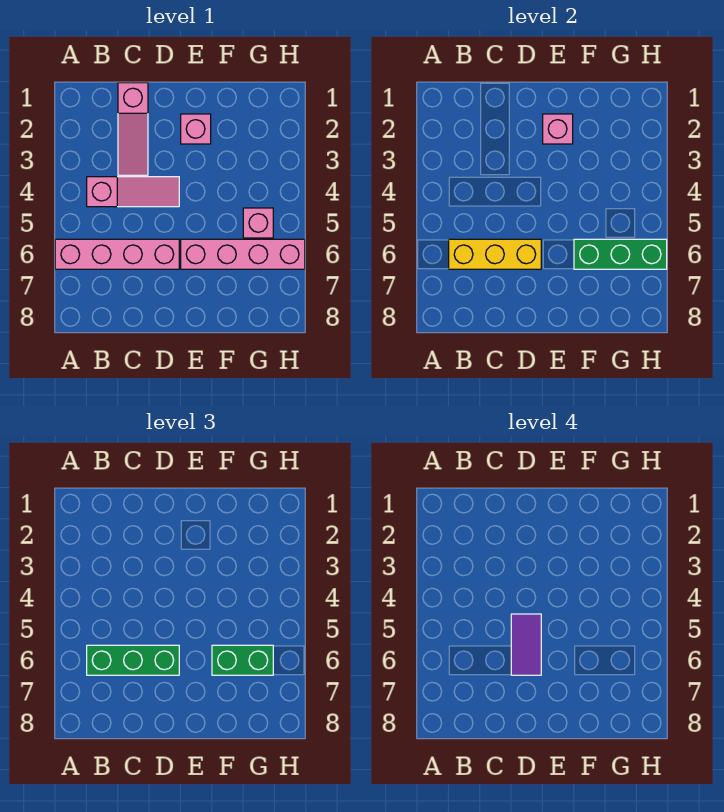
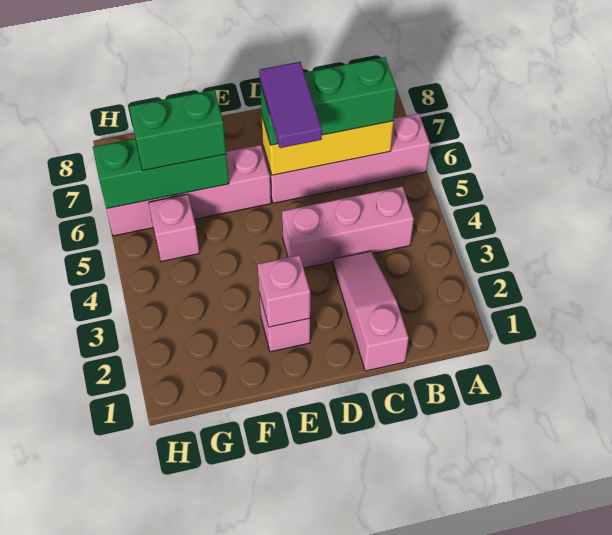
pink 1x3 slope [87,177,179,207] -> pink 1x3 brick [282,186,414,268]

